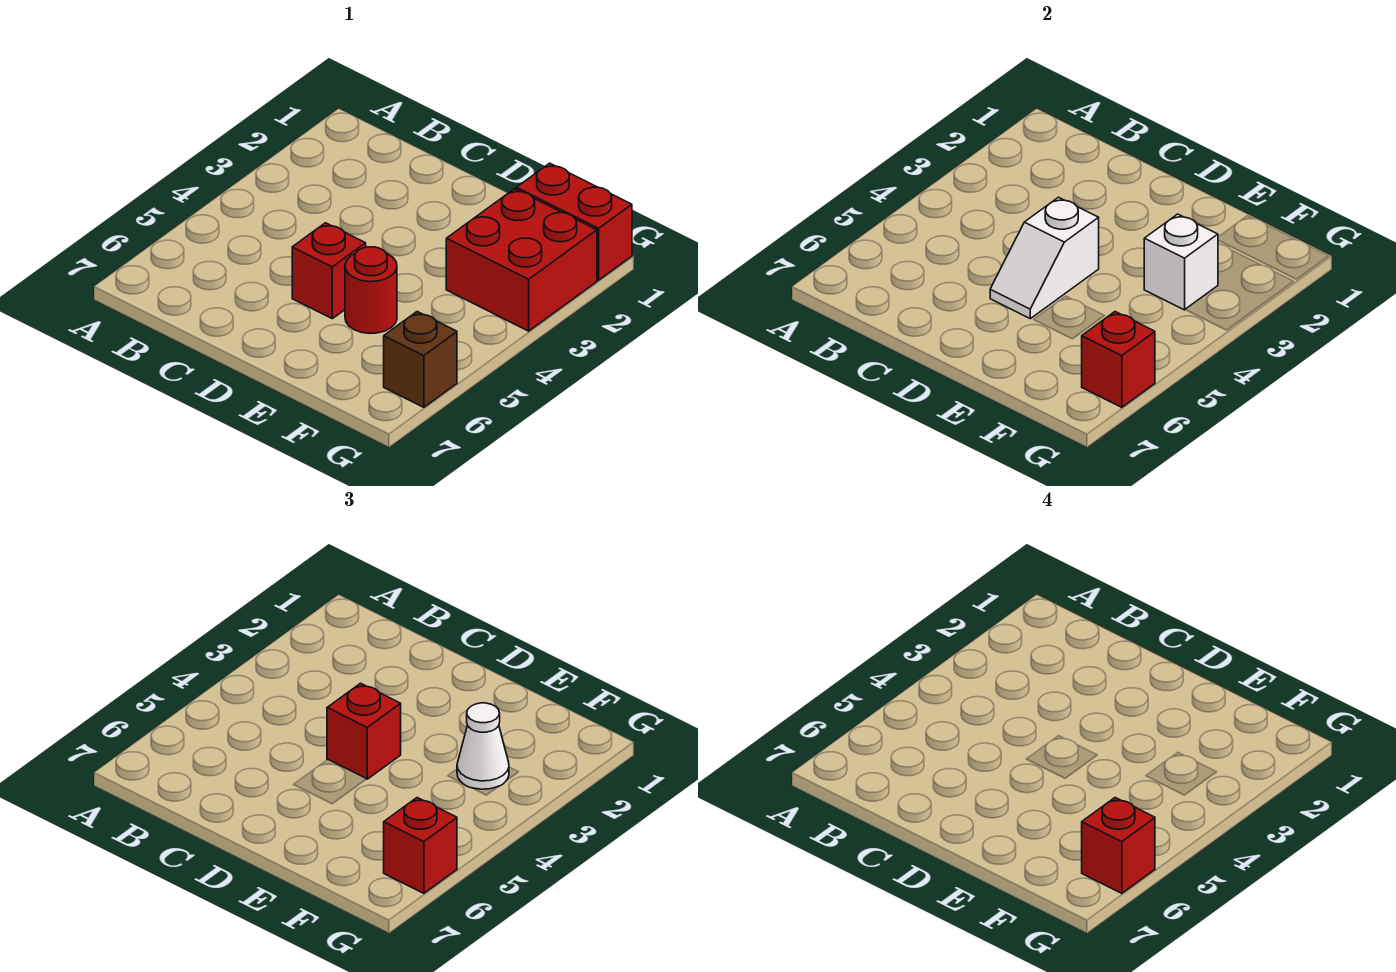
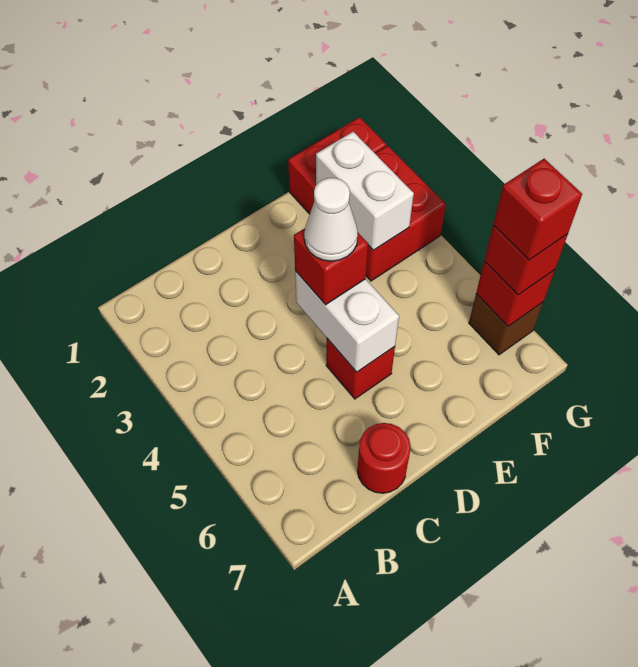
white 1x2 slope [990,197,1099,319] -> white 1x2 brick [295,271,399,372]
red 1x1 round brick [345,247,397,334] -> red 1x1 round brick moved to [357,423,411,493]
white 1x1 brick [1144,214,1218,310] -> white 1x2 brick [316,132,414,250]
white 1x1 cone [457,703,509,789] -> white 1x1 cone moved to [304,178,358,261]

